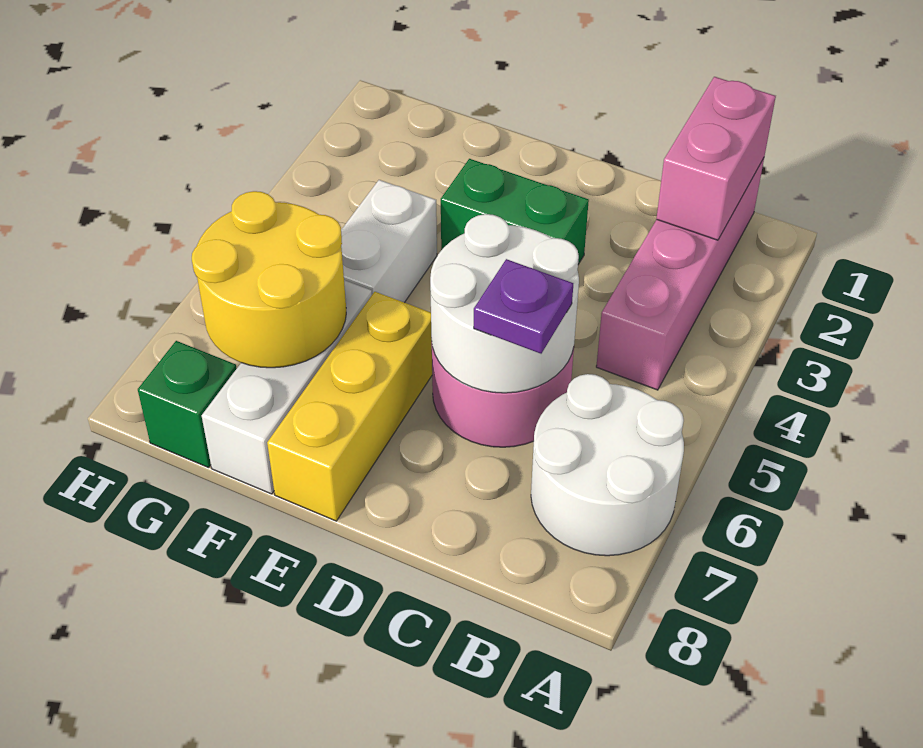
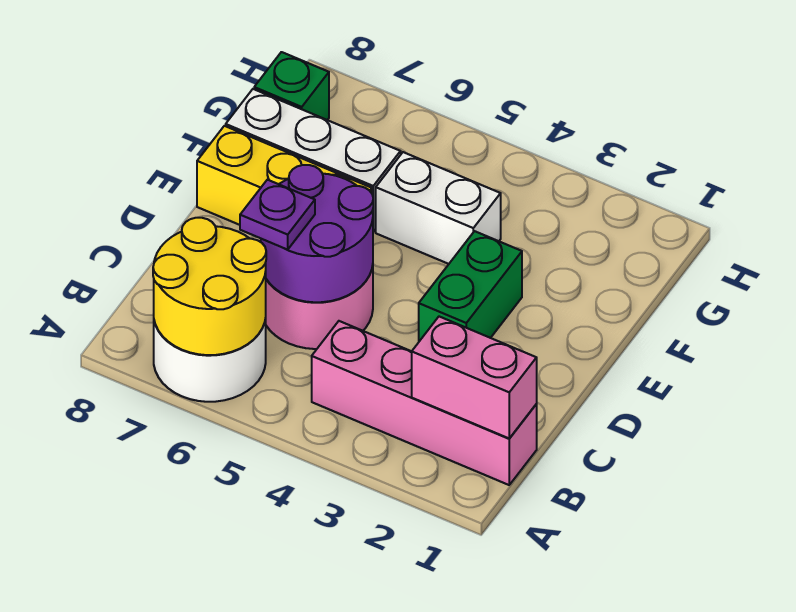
white 2x2 round brick [430,214,579,393] -> purple 2x2 round brick [261,165,373,302]
yellow 2x2 round brick [192,191,346,368] -> yellow 2x2 round brick moved to [153,218,266,355]

